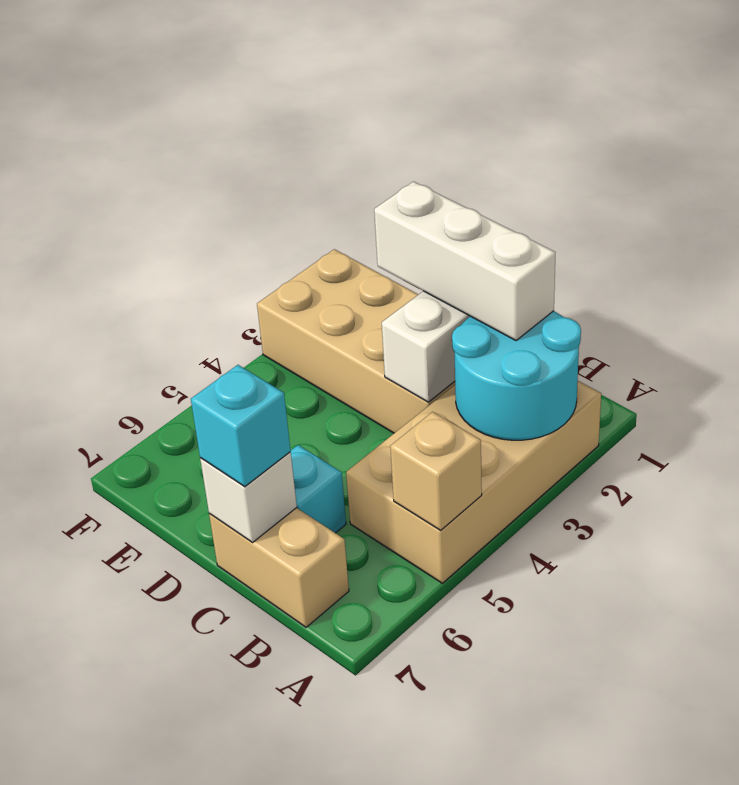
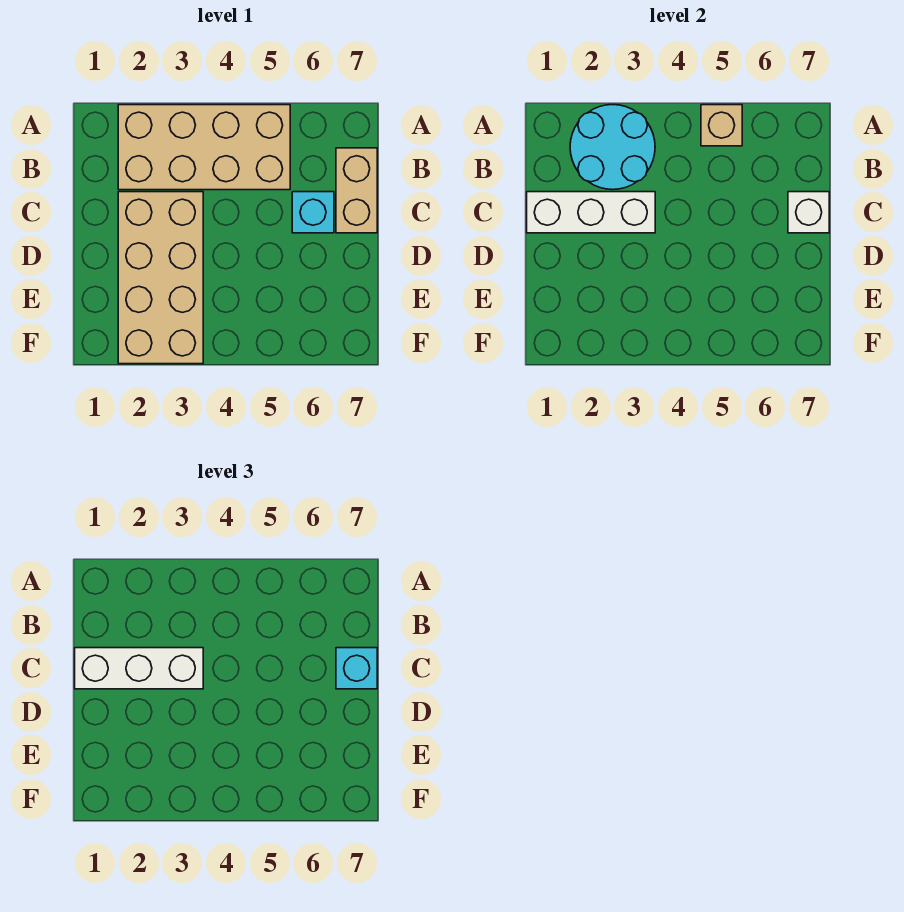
white 1x3 brick [374,182,555,340] -> white 1x3 brick turned to [75,648,203,689]

